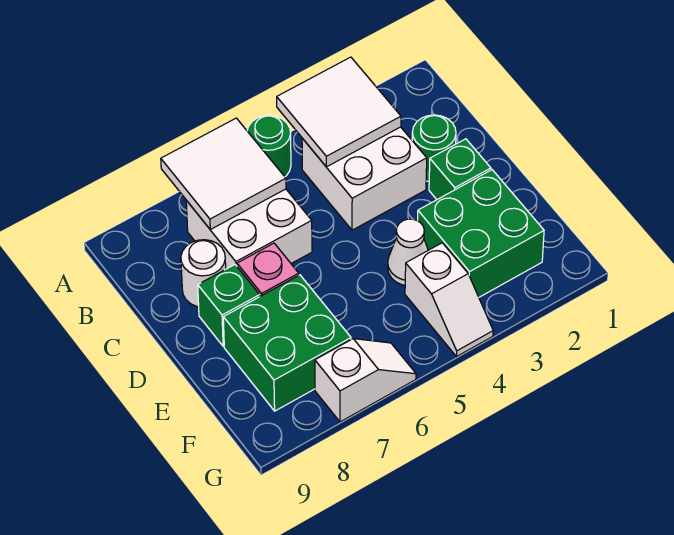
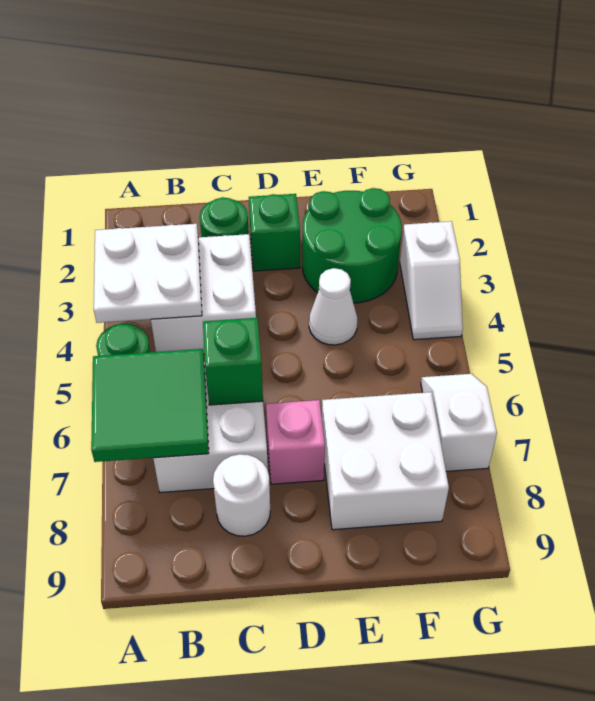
white 2x2 tile [277,57,401,167] -> white 2x2 plate [94,224,202,323]
white 2x2 tile [161,118,286,229] -> green 2x2 tile [91,349,209,462]
green 1x1 brick [198,265,260,346] -> green 1x1 brick moved to [203,318,263,405]
green 2x2 brick [418,170,544,297] -> green 2x2 round brick [302,188,402,303]
green 2x2 brick [223,275,351,411] -> white 2x2 brick [322,392,449,530]
white 1x2 slope [405,243,493,357] -> white 1x2 slope turned to [400,221,463,340]

